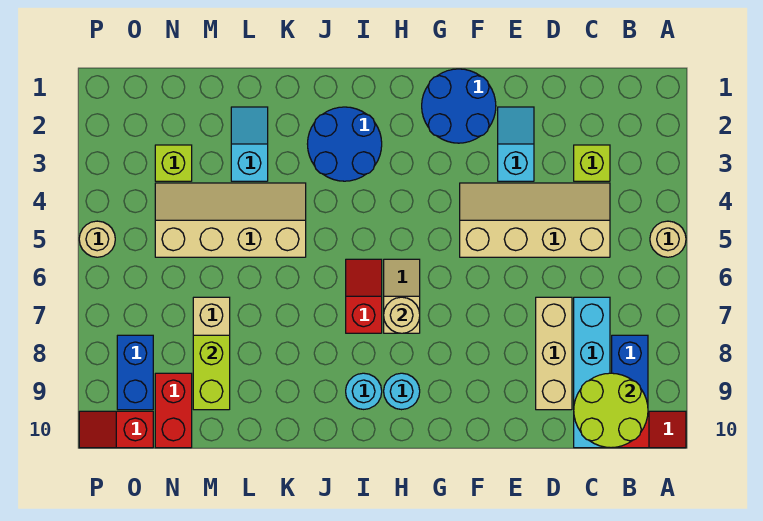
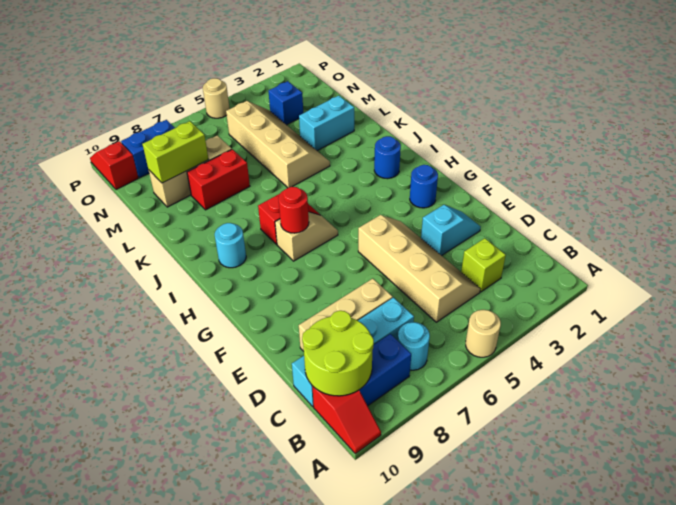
blue 2x2 round brick [422,69,496,143] -> blue 1x1 round brick [410,165,438,208]
tan 1x1 round brick [384,297,420,333] -> red 1x1 round brick [278,187,309,233]
cyan 1x1 round brick [384,373,420,410] -> cyan 1x1 round brick moved to [398,322,430,370]
blue 2x2 round brick [308,107,382,181] -> blue 1x1 round brick [374,136,401,179]
cyan 1x2 slope [231,107,268,181] -> cyan 1x2 brick [299,96,354,151]
lime 1x1 brick [155,145,192,181] -> blue 1x1 brick [269,81,303,125]
red 1x2 brick [155,373,192,448] -> red 1x2 brick moved to [187,149,250,210]

